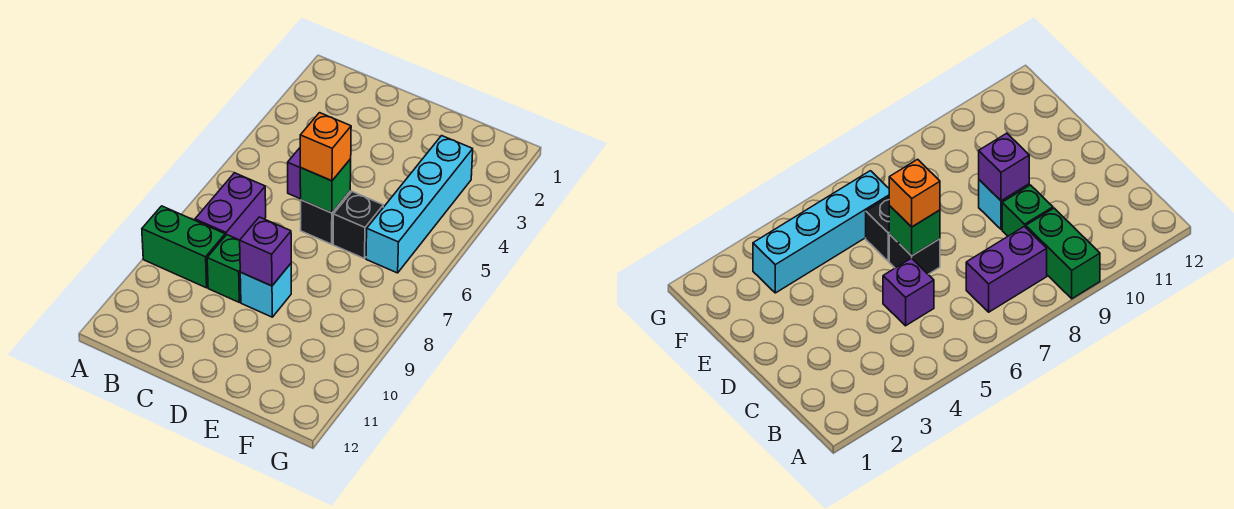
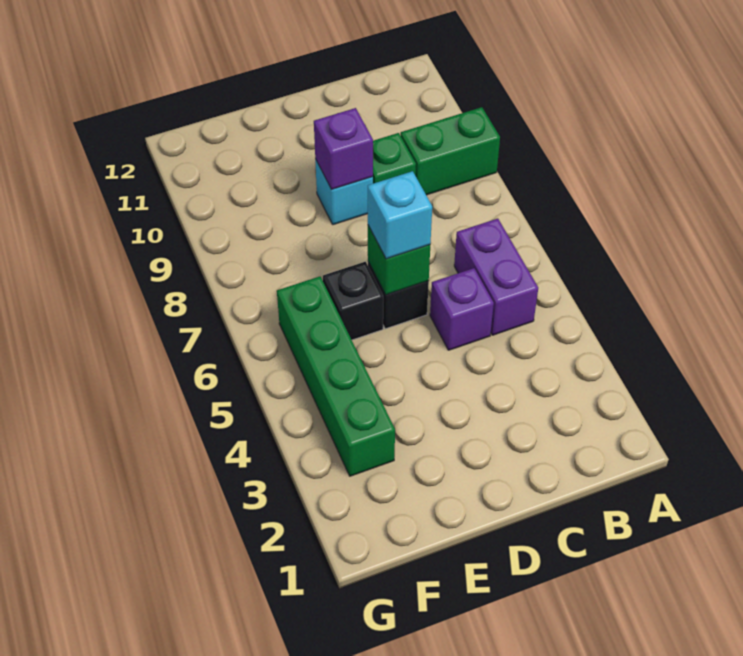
purple 1x2 brick [195,173,266,240] -> purple 1x2 brick moved to [454,219,538,335]
orange 1x1 brick [300,113,351,181] -> cyan 1x1 brick [368,171,432,259]
cyan 1x4 brick [366,136,473,273] -> green 1x4 brick [277,276,395,476]

